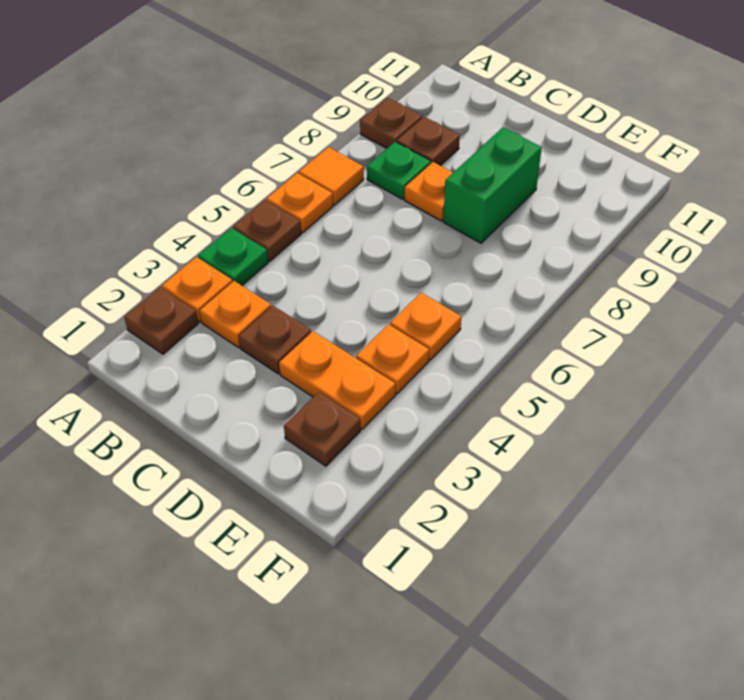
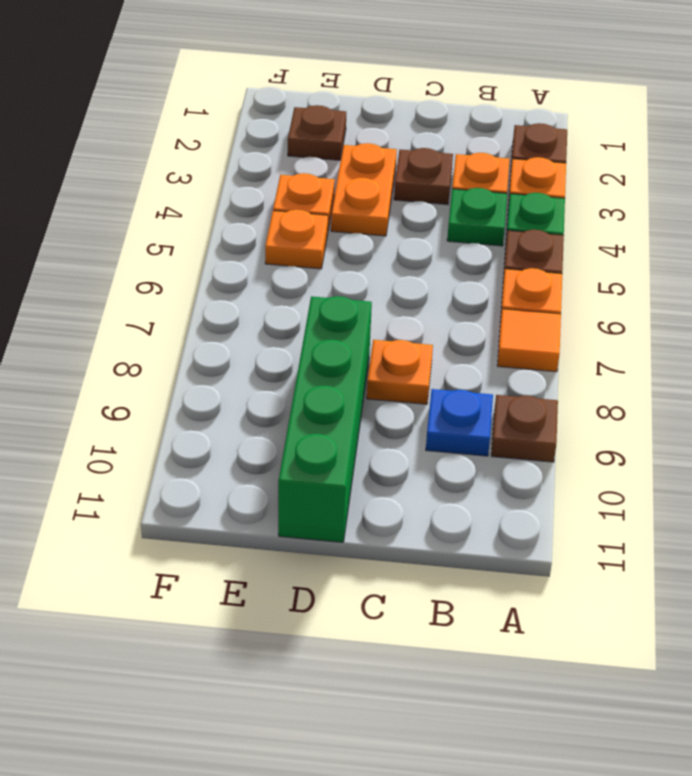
green 1x1 plate [367,142,431,199] -> green 1x1 plate moved to [447,188,507,246]
brown 1x1 plate [397,117,460,165] -> blue 1x1 plate [426,389,493,456]
orange 1x2 plate [279,331,395,429] -> orange 1x2 plate turned to [331,143,397,236]
green 1x2 brick [443,128,542,243] -> green 1x4 brick [278,296,372,542]

